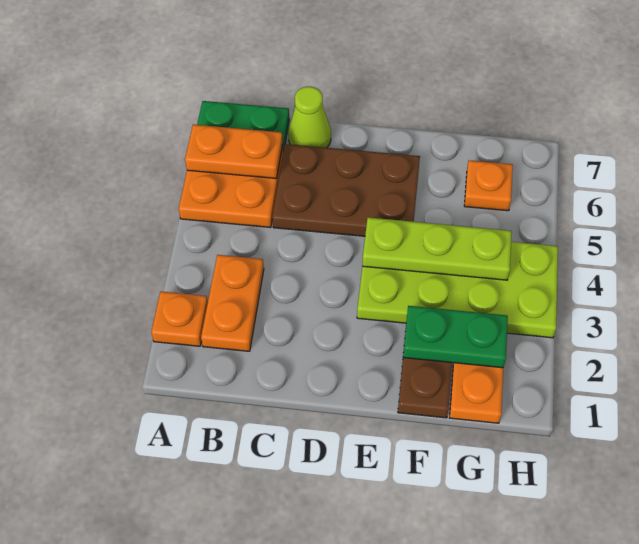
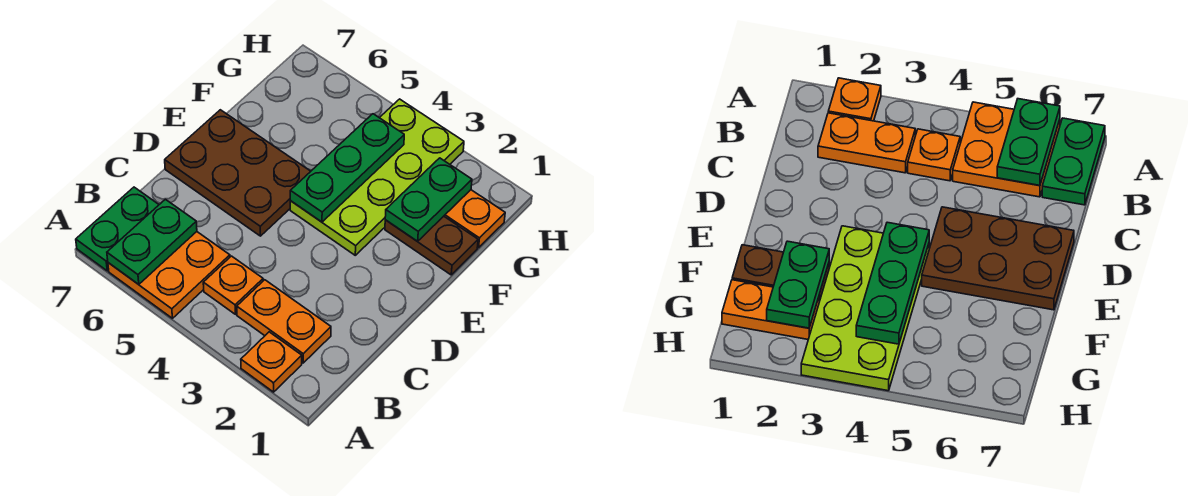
orange 1x2 plate [185,125,283,179] -> green 1x2 plate [107,199,197,284]
brown 2x3 plate [272,144,420,236] -> brown 2x3 plate turned to [165,110,311,236]
lime 1x1 cone [288,87,331,148] -> none
lime 1x3 plate [362,217,512,280] -> green 1x3 plate [290,114,404,222]
orange 1x1 plate [464,160,513,211] -> orange 1x1 plate moved to [203,256,263,314]

